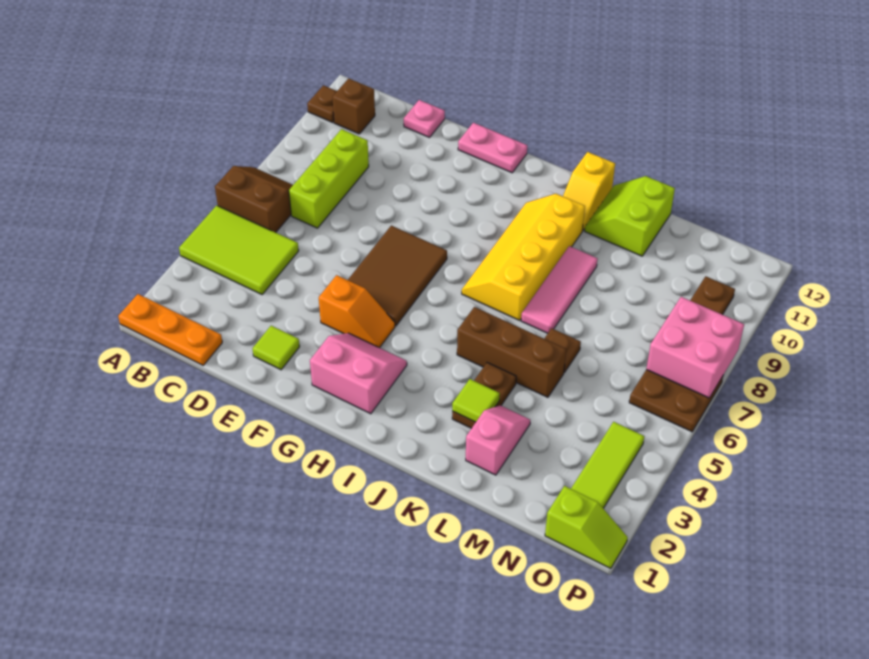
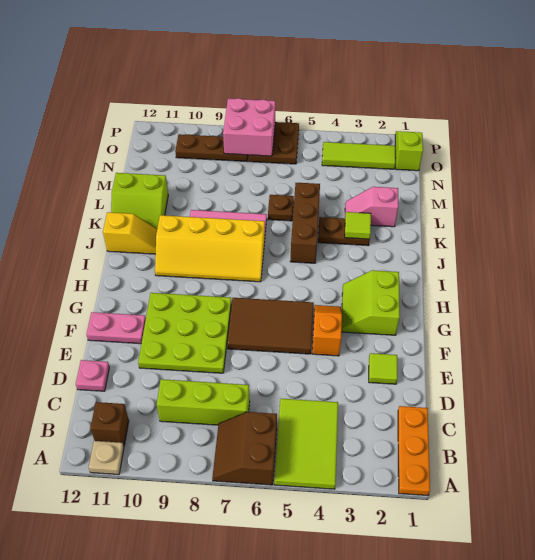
brown 1x1 plate [307,85,337,123] -> tan 1x1 plate [89,441,124,475]
none -> lime 3x3 plate [138,293,231,373]
pink 1x2 plate [458,123,527,173] -> pink 1x2 plate turned to [86,312,146,344]
pink 2x2 slope [310,333,407,414] -> lime 2x2 slope [342,270,400,335]

